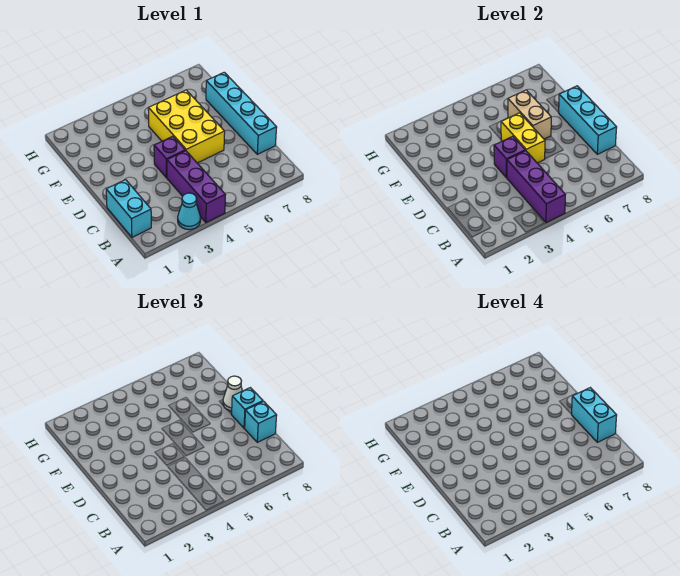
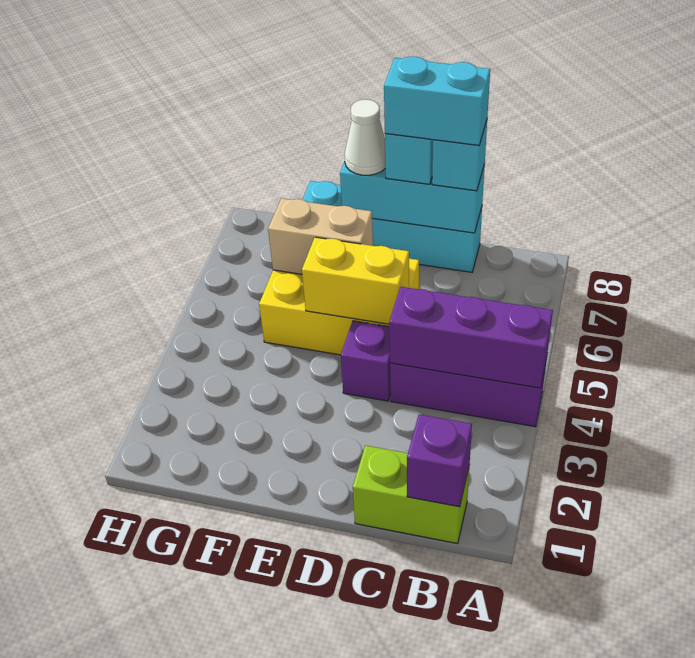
cyan 1x1 cone [178,193,201,230] -> none
cyan 1x2 brick [106,180,151,237] -> lime 1x2 brick [353,446,469,544]
purple 1x1 brick [494,136,525,178] -> purple 1x1 brick moved to [407,414,472,507]

